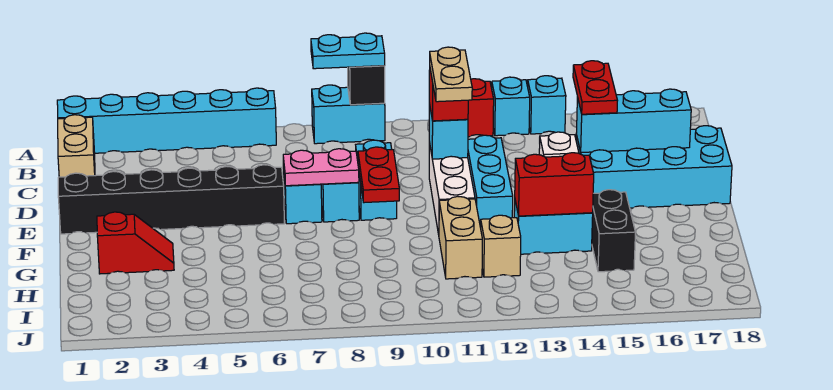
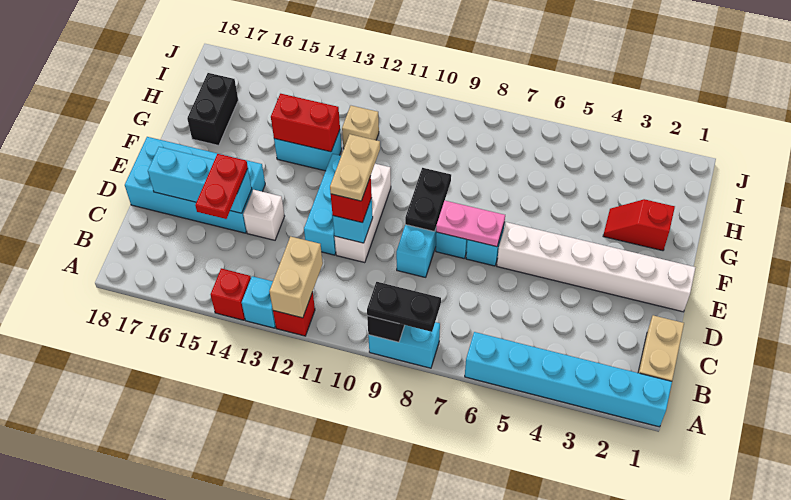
cyan 1x2 plate [311,33,385,69] -> black 1x2 plate [367,282,441,332]
cyan 1x1 brick [528,76,566,134] -> red 1x1 brick [211,268,251,320]
black 1x6 brick [58,165,284,234] -> white 1x6 brick [497,222,696,312]
red 1x2 plate [358,147,399,203] -> black 1x2 plate [405,168,451,232]
tan 1x2 brick [439,197,482,279] -> tan 1x2 brick moved to [269,237,323,318]
black 1x2 brick [592,190,636,272] -> black 1x2 brick moved to [187,73,238,146]

